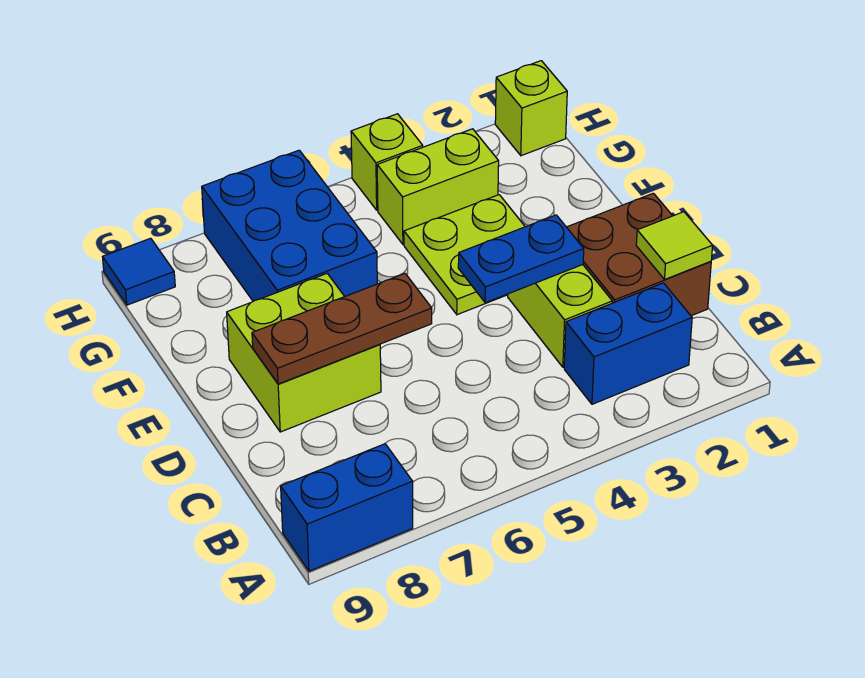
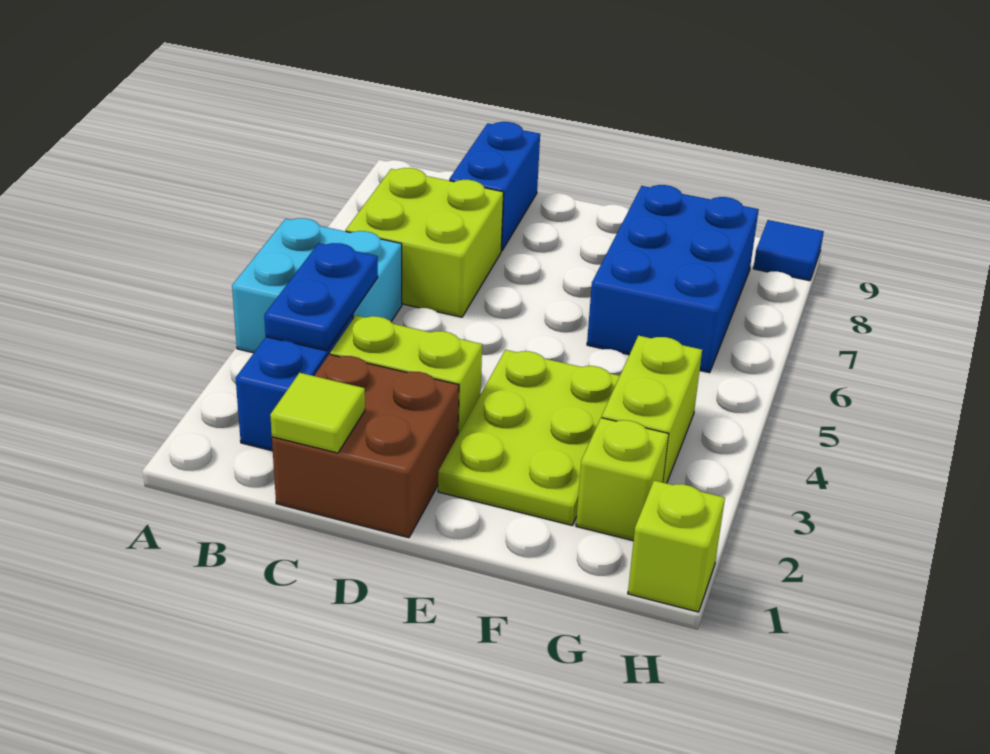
none -> cyan 2x2 brick [232,218,402,353]
blue 1x2 brick [281,444,413,571] -> blue 1x2 brick moved to [449,122,540,251]
blue 1x2 plate [458,215,584,303] -> blue 1x2 plate moved to [264,243,378,351]
brown 1x3 plate [252,274,432,384] -> none
lime 2x2 brick [227,274,381,432] -> lime 2x2 brick moved to [346,168,504,317]
lime 2x2 plate [404,195,525,315] -> lime 2x3 plate [438,350,620,525]
blue 2x3 brick [202,150,377,301] -> blue 2x3 brick turned to [587,185,759,373]
lime 1x1 brick [351,114,423,210] -> lime 1x1 brick moved to [576,418,669,541]

